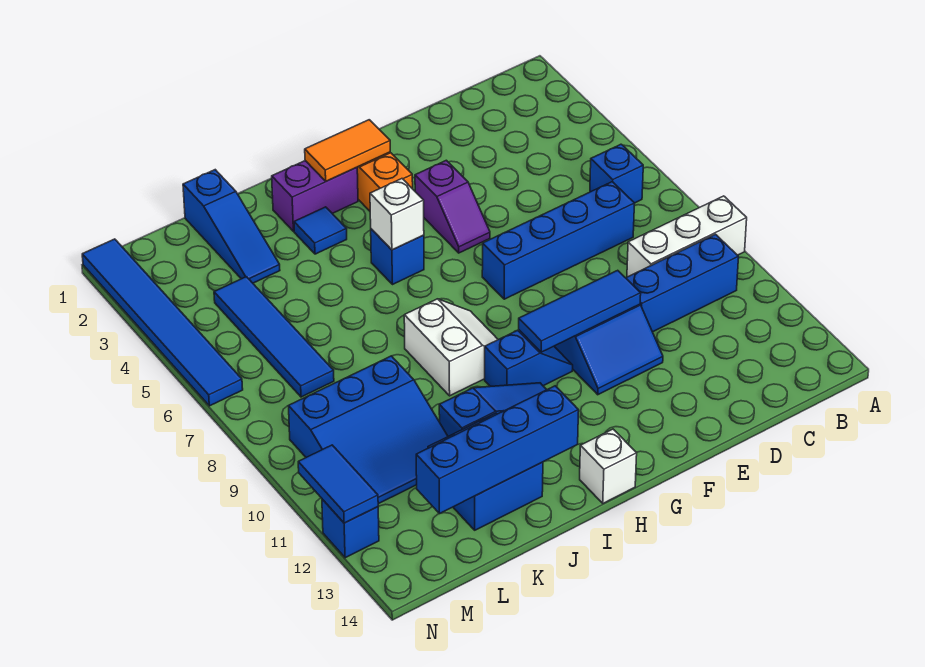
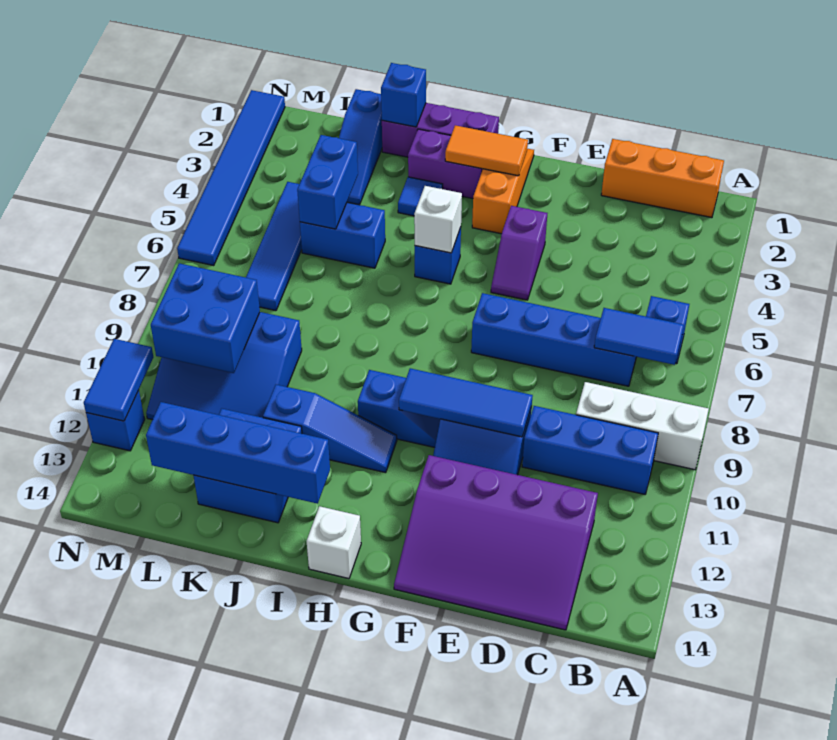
none -> orange 1x3 brick [601,139,724,218]
none -> blue 1x2 tile [594,308,684,365]
none -> purple 3x4 slope [394,455,598,630]
none -> purple 1x3 brick [382,103,499,157]
white 2x2 slope [404,299,498,396] -> none
none -> blue 1x1 brick [381,63,426,127]
none -> blue 1x2 brick [300,203,385,268]
none -> blue 1x2 brick [297,135,358,229]
none -> blue 2x2 brick [151,263,260,373]

